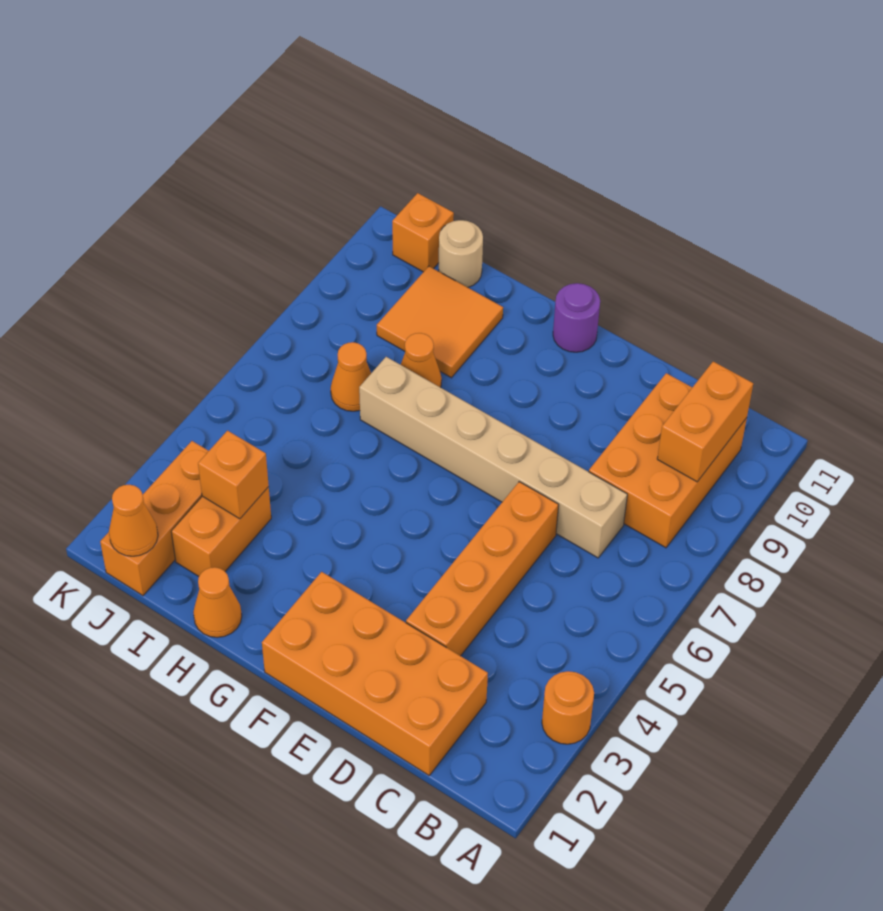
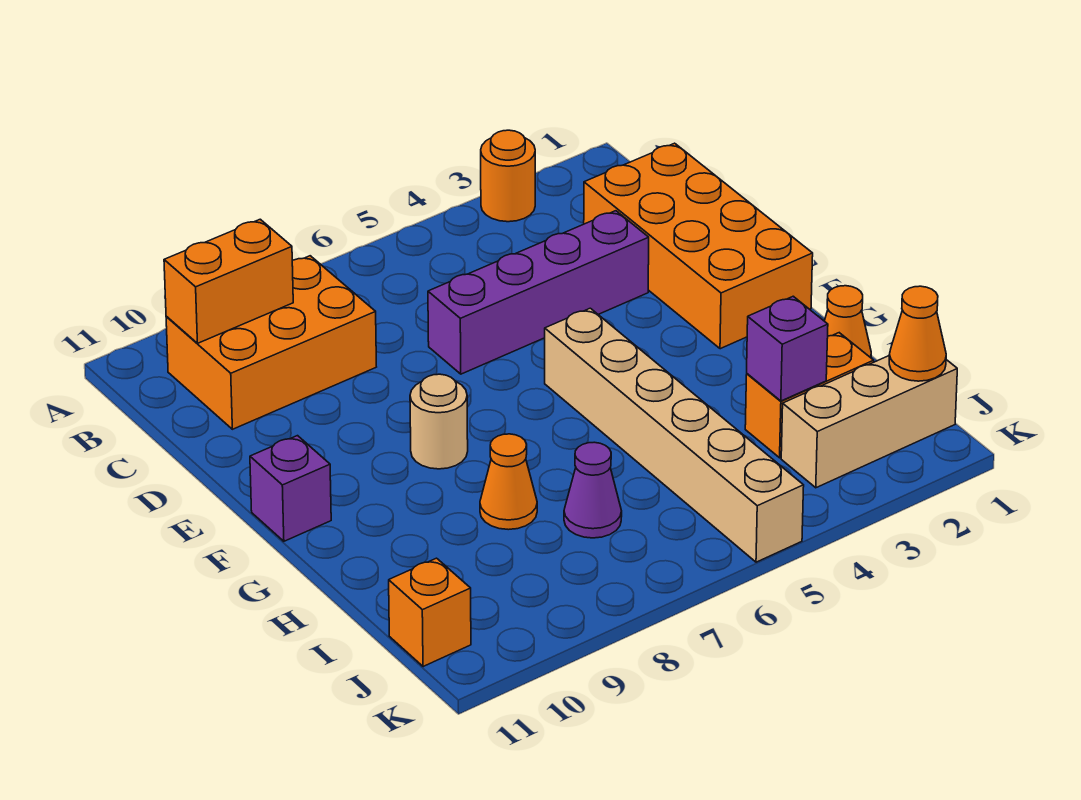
tan 1x6 brick [359,357,627,558] -> tan 1x6 brick moved to [545,308,804,562]
orange 1x4 brick [406,482,558,656] -> purple 1x4 brick [428,211,649,374]
purple 1x1 round brick [553,283,600,352] -> purple 1x1 brick [250,436,331,541]
orange 2x2 tile [377,266,503,378] -> none
orange 1x1 brick [198,431,269,519] -> purple 1x1 brick [747,296,828,401]
orange 1x1 cone [331,342,371,411] -> purple 1x1 cone [564,442,622,538]
tan 1x1 round brick [439,220,483,287] -> tan 1x1 round brick moved to [410,374,468,469]
orange 1x3 brick [100,441,208,596] -> tan 1x3 brick [781,356,957,488]

